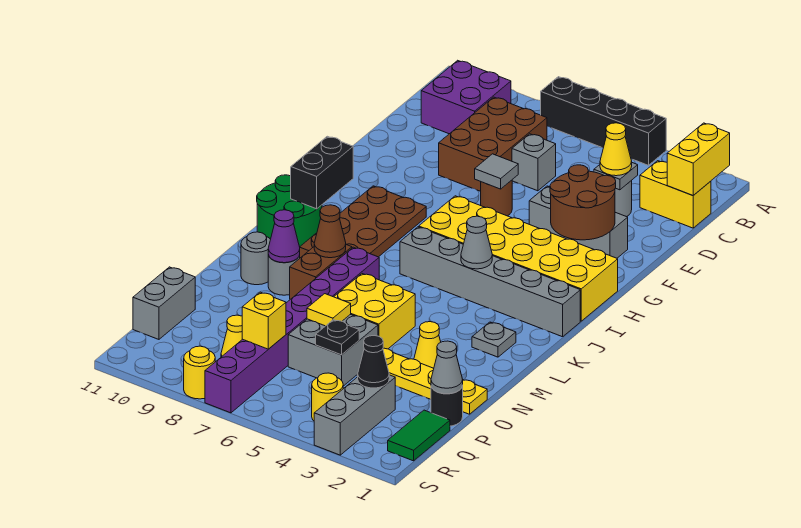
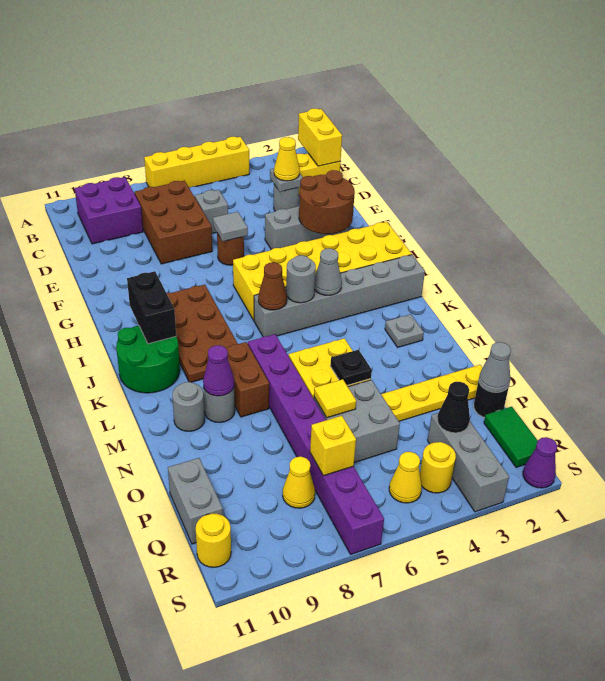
black 1x4 brick [541,77,666,165] -> yellow 1x4 brick [144,137,249,188]
none -> grey 1x1 round brick [286,255,316,303]
brown 1x1 cone [314,205,346,258] -> brown 1x1 cone moved to [258,262,287,310]
yellow 1x1 cone [414,322,441,368] -> yellow 1x1 cone moved to [389,452,422,503]
black 1x1 plate [316,320,359,355] -> black 1x1 plate moved to [330,350,372,385]
none -> purple 1x1 cone [523,437,557,488]
yellow 1x1 round brick [184,346,215,399] -> yellow 1x1 round brick moved to [196,513,231,567]

